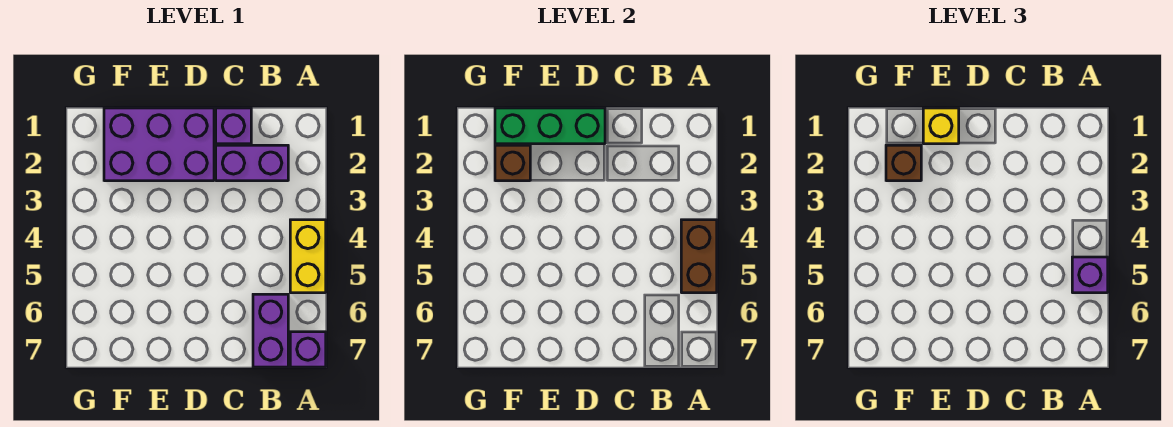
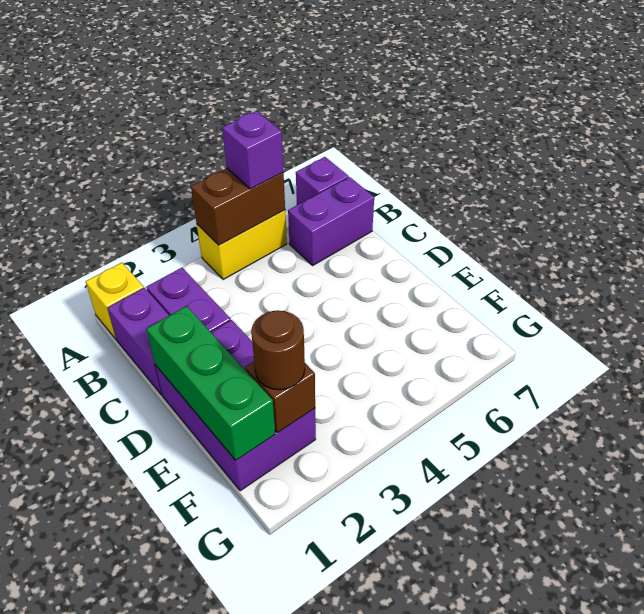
purple 1x1 brick [216,108,251,144] -> purple 1x2 brick [108,288,169,395]
yellow 1x1 brick [923,108,959,144] -> yellow 1x1 brick moved to [86,263,144,339]
brown 1x1 brick [886,145,921,181] -> brown 1x1 round brick [251,310,305,390]

